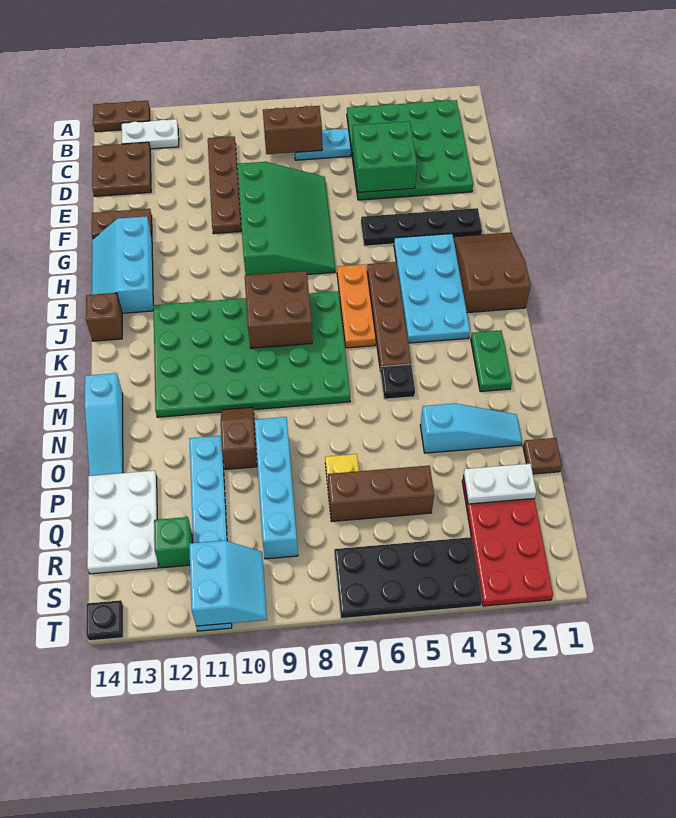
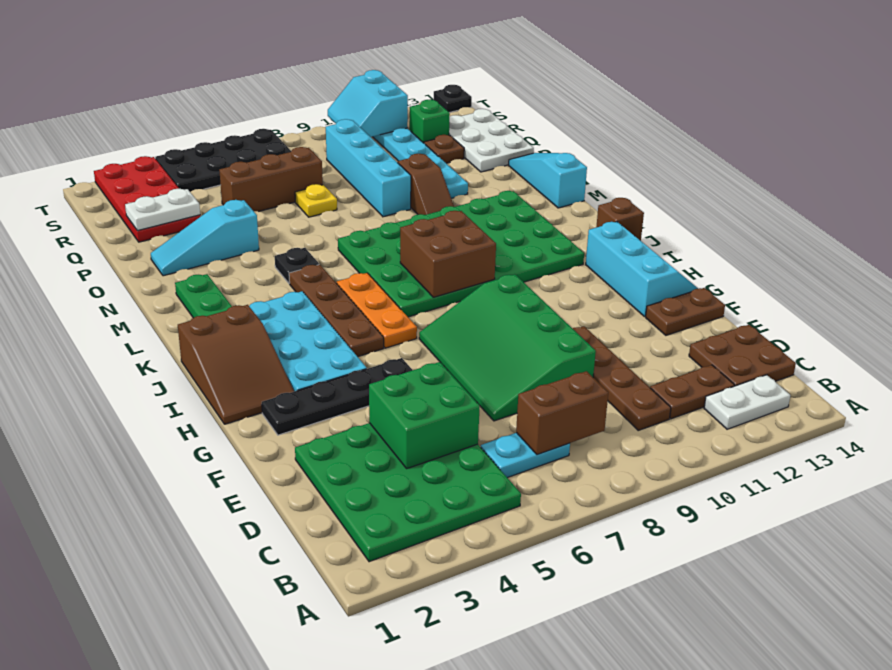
brown 1x2 plate [93,101,150,132] -> brown 1x2 plate moved to [650,365,735,419]
brown 1x1 plate [523,438,562,474] -> brown 1x1 plate moved to [424,135,464,163]

